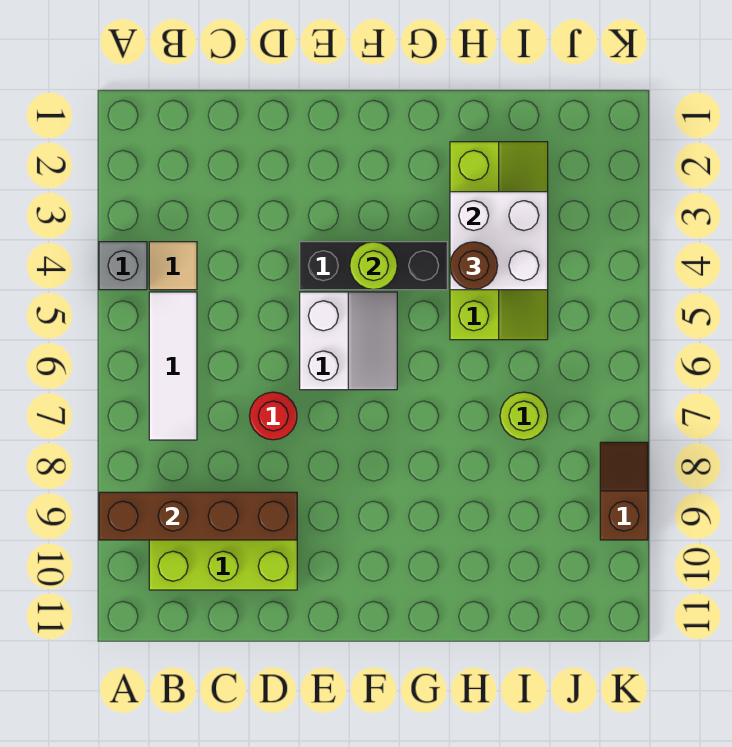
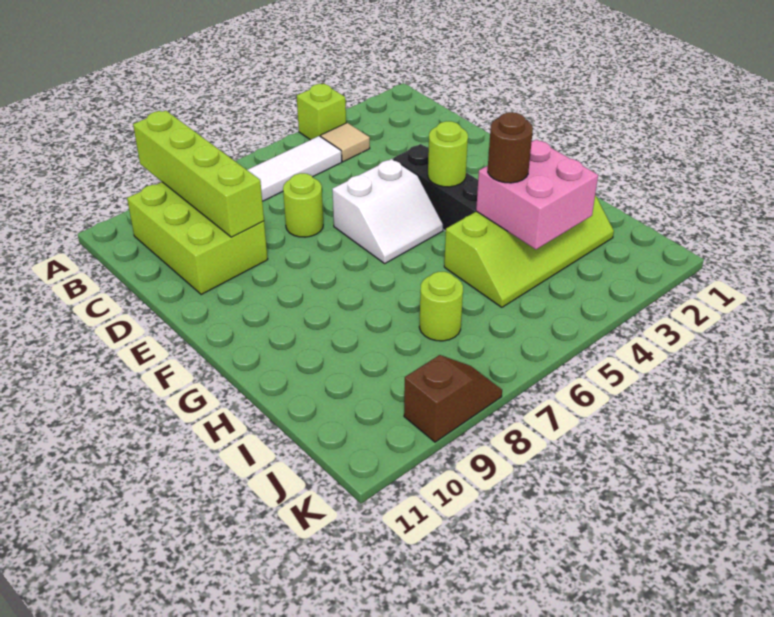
grey 1x1 brick [99,242,147,290] -> lime 1x1 brick [297,84,346,140]
brown 1x4 brick [99,492,297,540] -> lime 1x4 brick [133,110,264,237]
red 1x1 round brick [250,392,297,440] -> lime 1x1 round brick [283,173,323,237]
white 2x2 brick [450,192,548,290] -> pink 2x2 brick [476,140,598,249]

